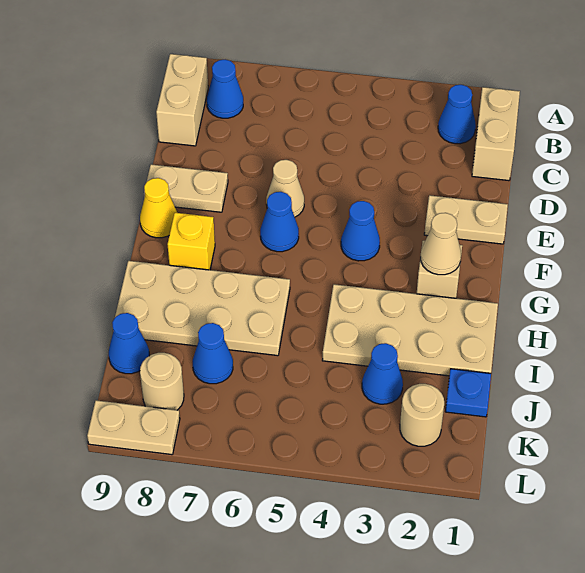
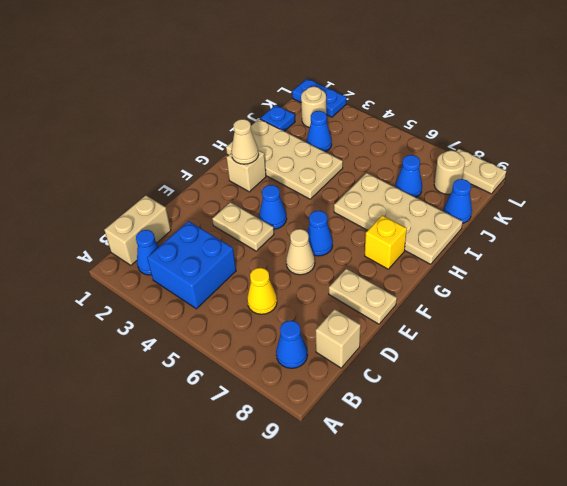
none -> blue 2x2 brick [147,221,236,309]
tan 1x2 brick [156,54,208,146] -> tan 1x1 brick [315,309,361,368]
tan 1x2 plate [424,195,508,244] -> tan 1x2 plate moved to [212,202,274,251]
yellow 1x1 cone [140,178,177,238] -> yellow 1x1 cone moved to [247,268,277,314]
none -> blue 1x2 plate [292,79,346,117]

